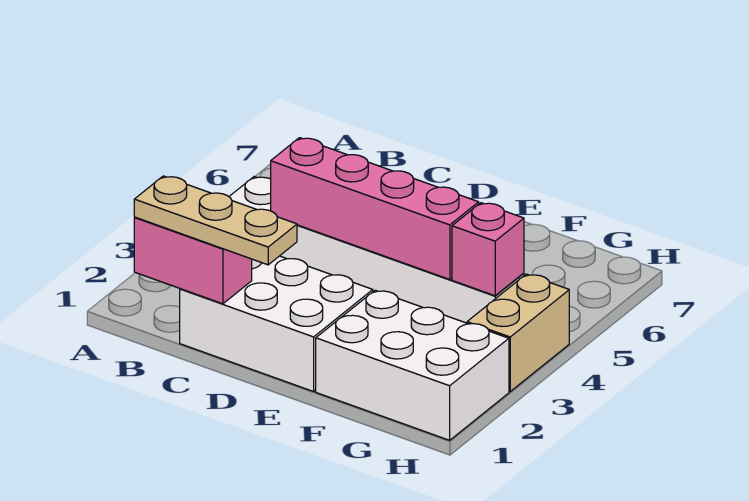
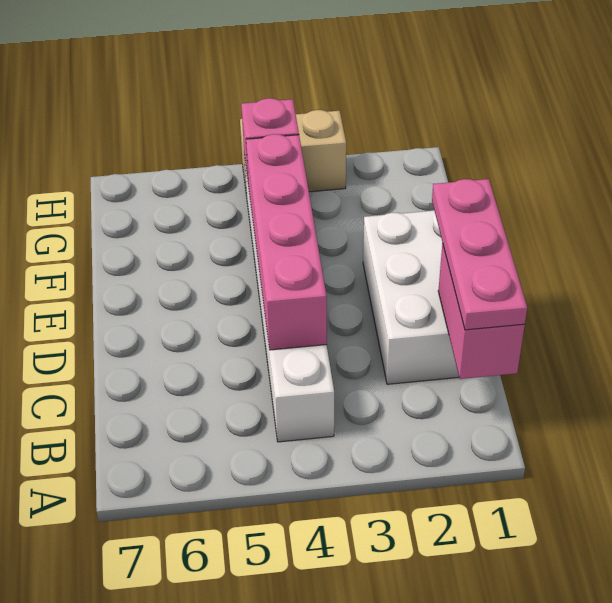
tan 1x3 plate [134,176,297,265] -> pink 1x3 plate [432,179,527,330]
white 2x3 brick [316,290,509,440] -> none

